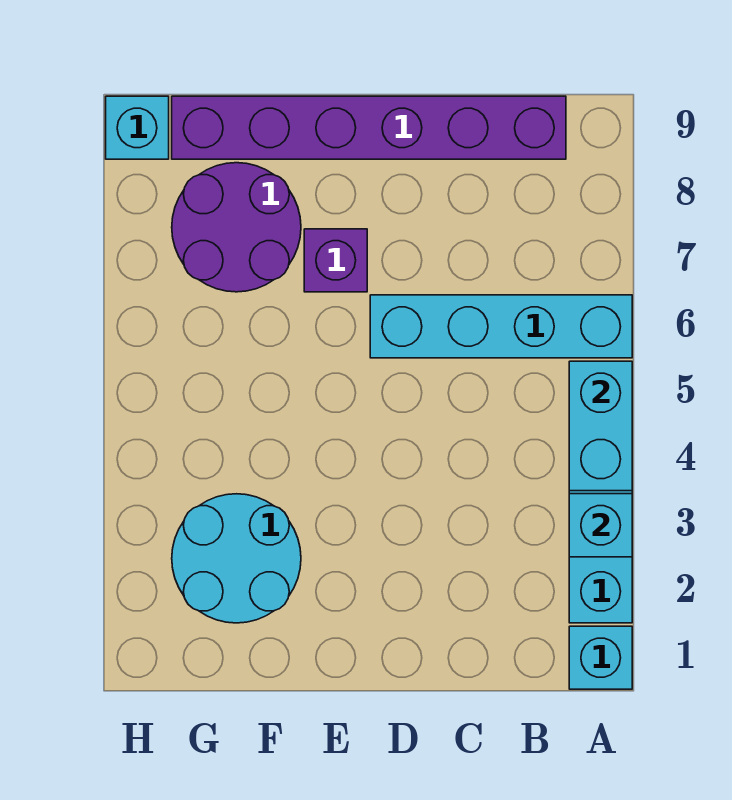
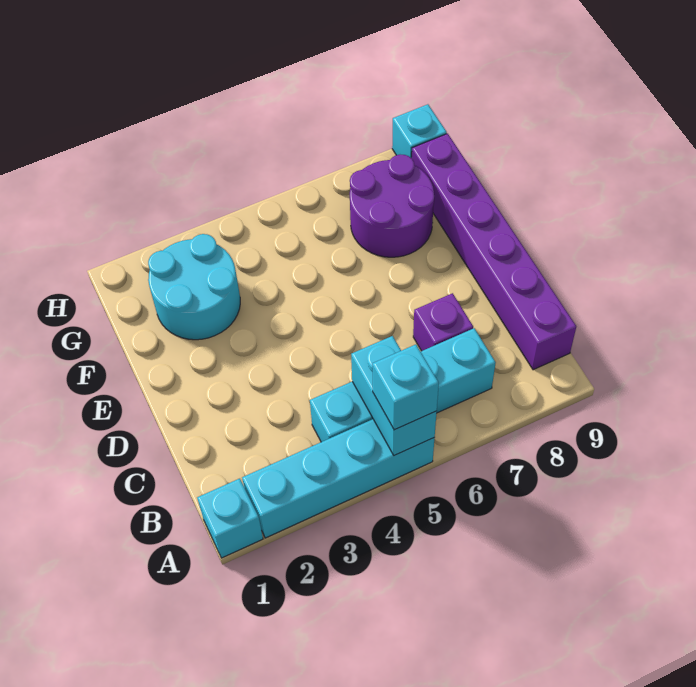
cyan 1x1 brick [569,494,632,557] -> cyan 1x1 brick moved to [372,345,439,430]
cyan 1x2 brick [569,361,632,491] -> cyan 1x2 brick turned to [351,336,437,455]
cyan 1x4 brick [370,295,632,358] -> cyan 1x4 brick turned to [310,328,496,442]
purple 1x1 brick [304,229,367,292] -> purple 1x1 brick moved to [413,293,473,351]

